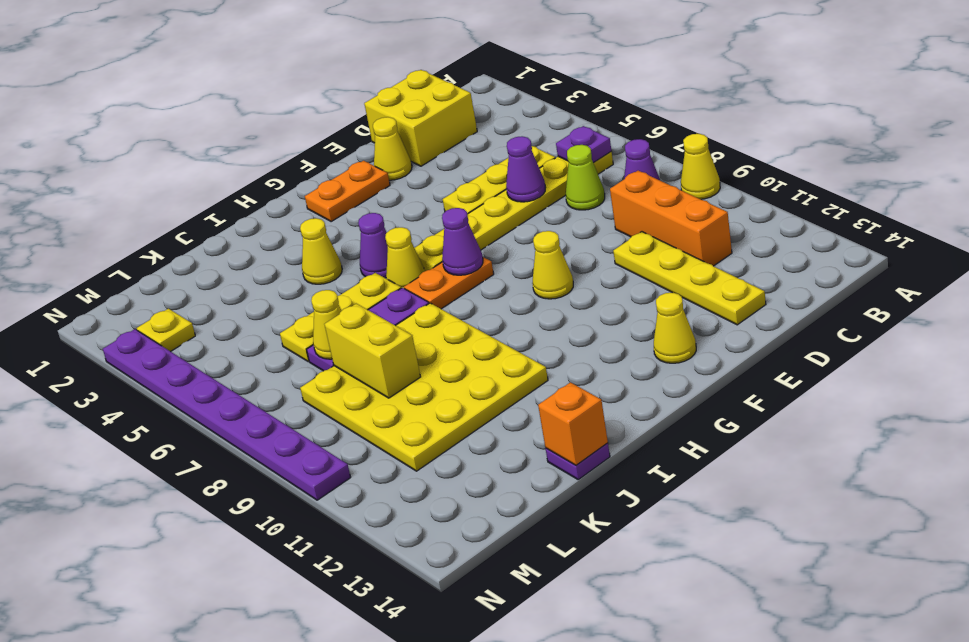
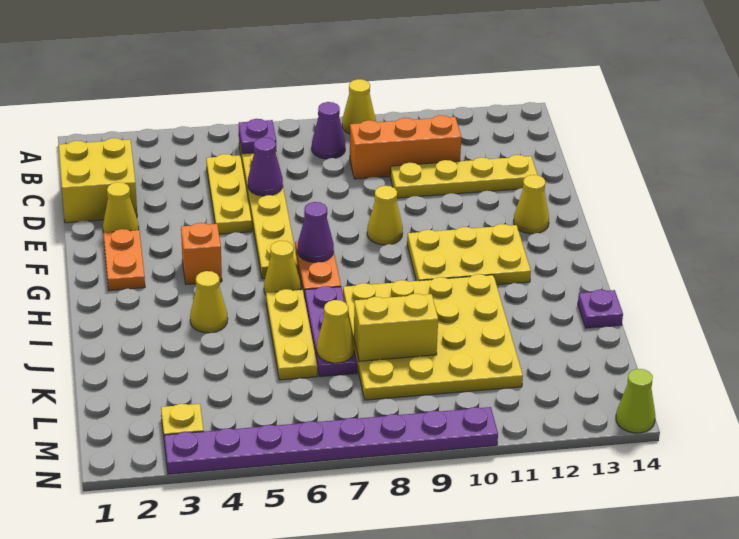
lime 1x1 cone [566,145,605,210] -> lime 1x1 cone moved to [616,369,655,433]
none -> yellow 2x3 plate [407,224,531,285]
purple 1x1 cone [358,213,388,278] -> none
orange 1x1 brick [538,382,608,465] -> orange 1x1 brick moved to [181,223,222,284]

